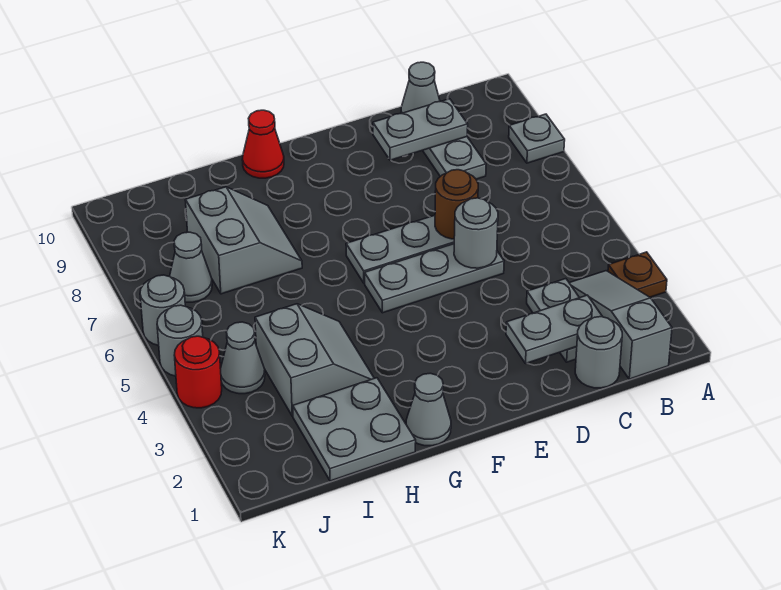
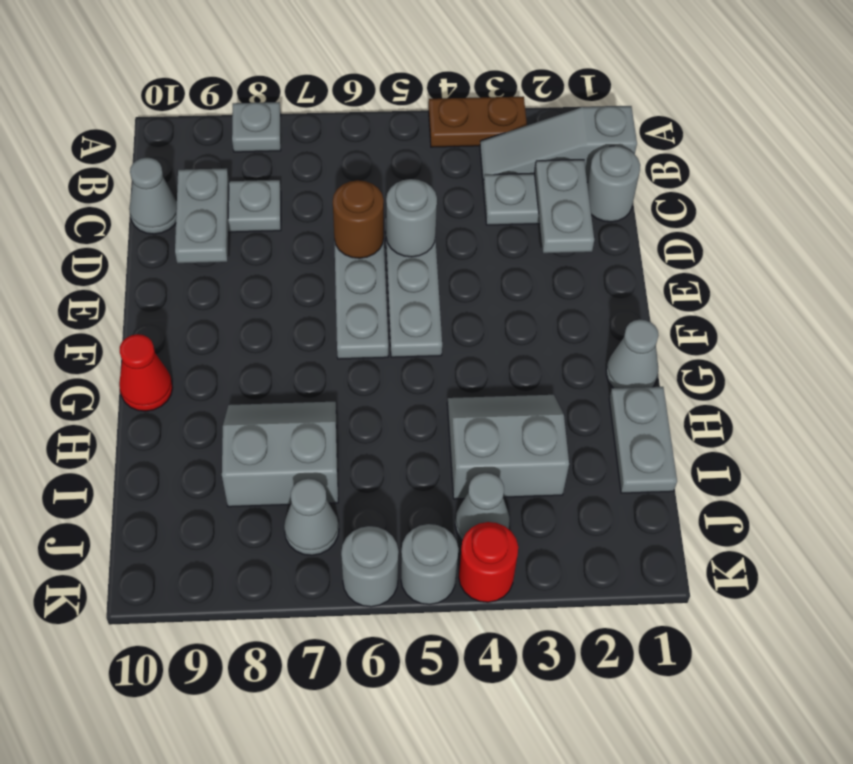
brown 1x1 plate [608,252,667,297] -> brown 1x2 plate [429,97,527,147]
grey 2x2 plate [293,378,416,481] -> grey 1x2 plate [609,387,677,493]

